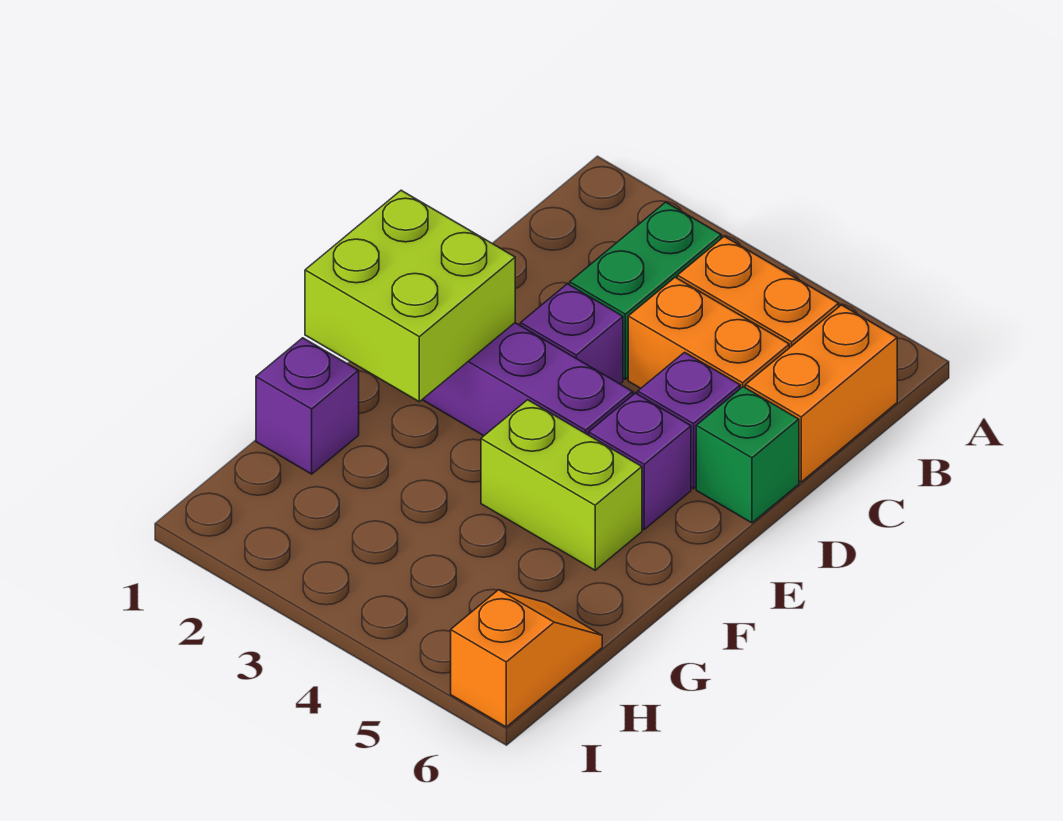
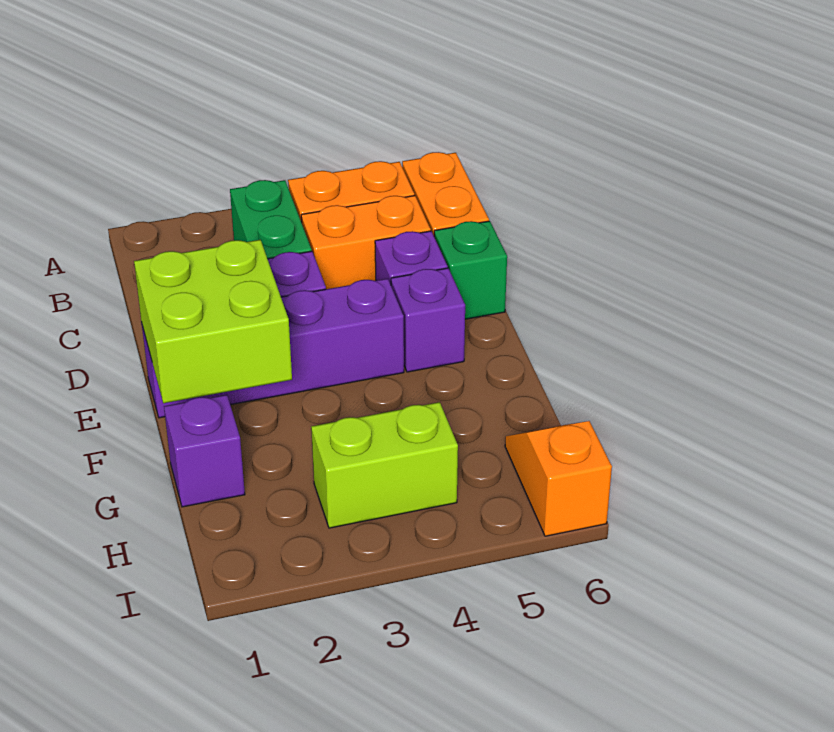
lime 1x2 brick [481,400,642,570] -> lime 1x2 brick moved to [311,402,458,528]

